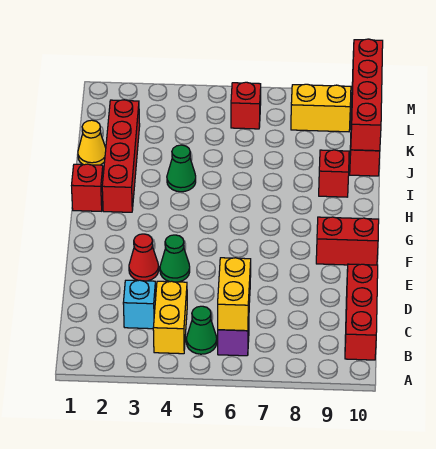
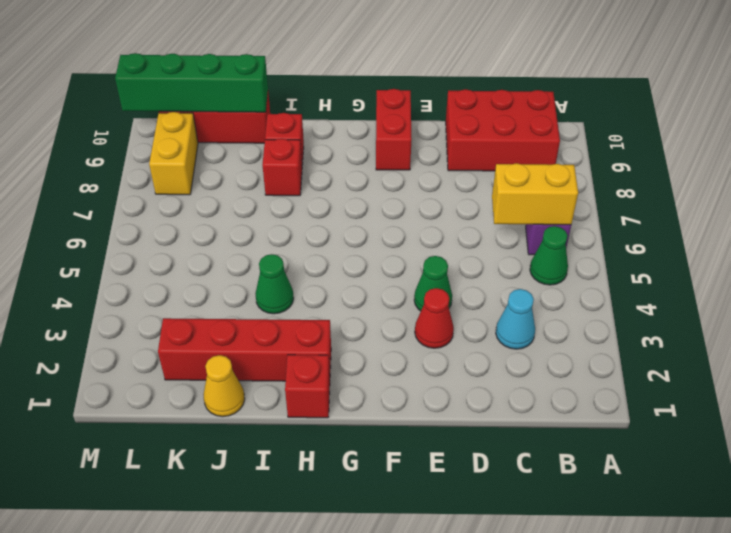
yellow 1x2 brick [153,281,187,354] -> none
red 1x3 brick [345,264,378,360] -> red 2x3 brick [446,89,560,171]
cyan 1x1 brick [123,280,156,329] -> cyan 1x1 cone [496,289,535,349]
red 1x4 brick [351,39,383,151] -> green 1x4 brick [115,53,268,112]
red 1x1 brick [231,82,261,129] -> red 1x1 brick moved to [262,139,302,196]

